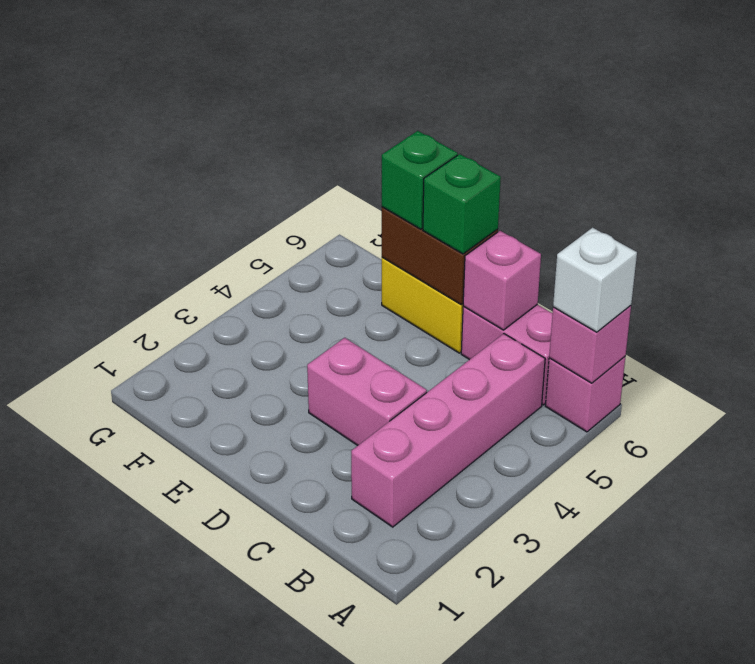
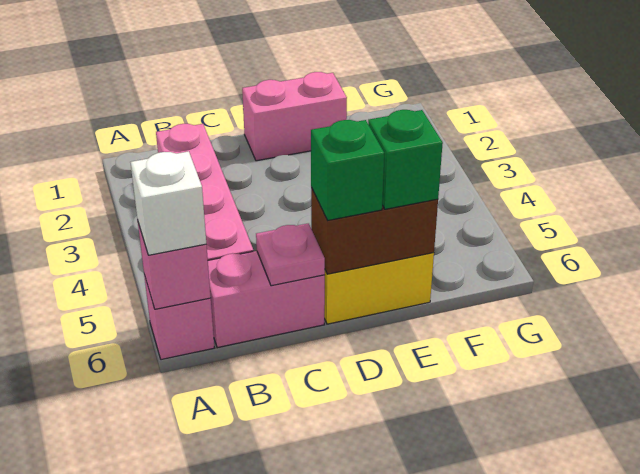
pink 1x2 brick [307,338,427,445] -> pink 1x2 brick moved to [242,72,347,161]
pink 1x1 brick [463,231,541,330] -> pink 1x1 plate [256,223,325,286]

